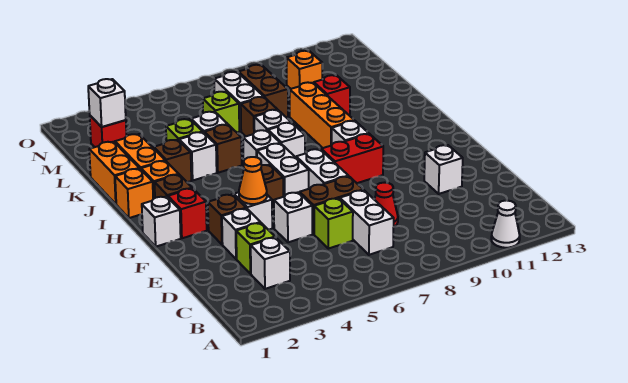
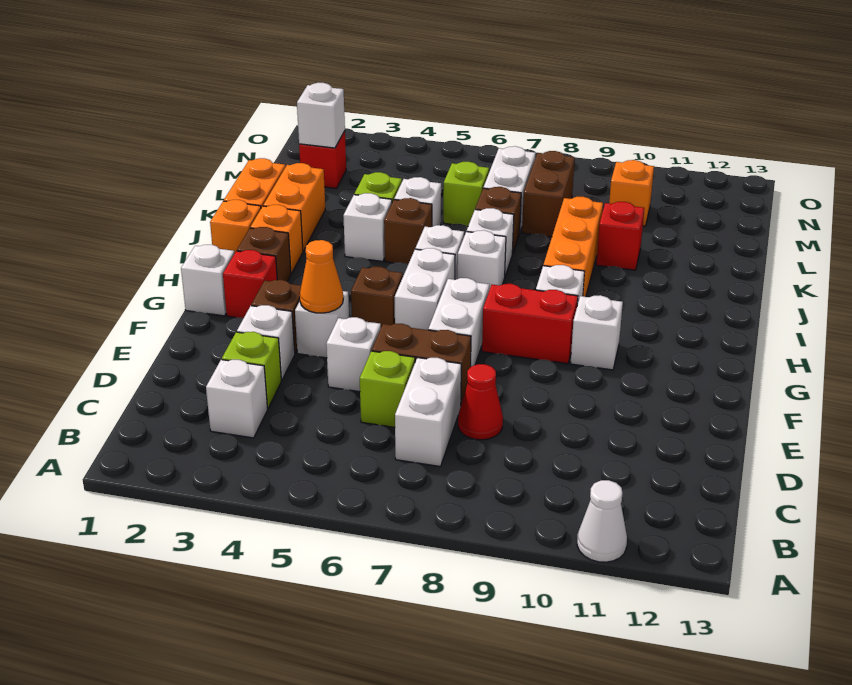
white 1x1 brick [424,145,463,194] -> white 1x1 brick moved to [571,295,623,370]
brown 1x1 brick [154,140,191,182] -> none

